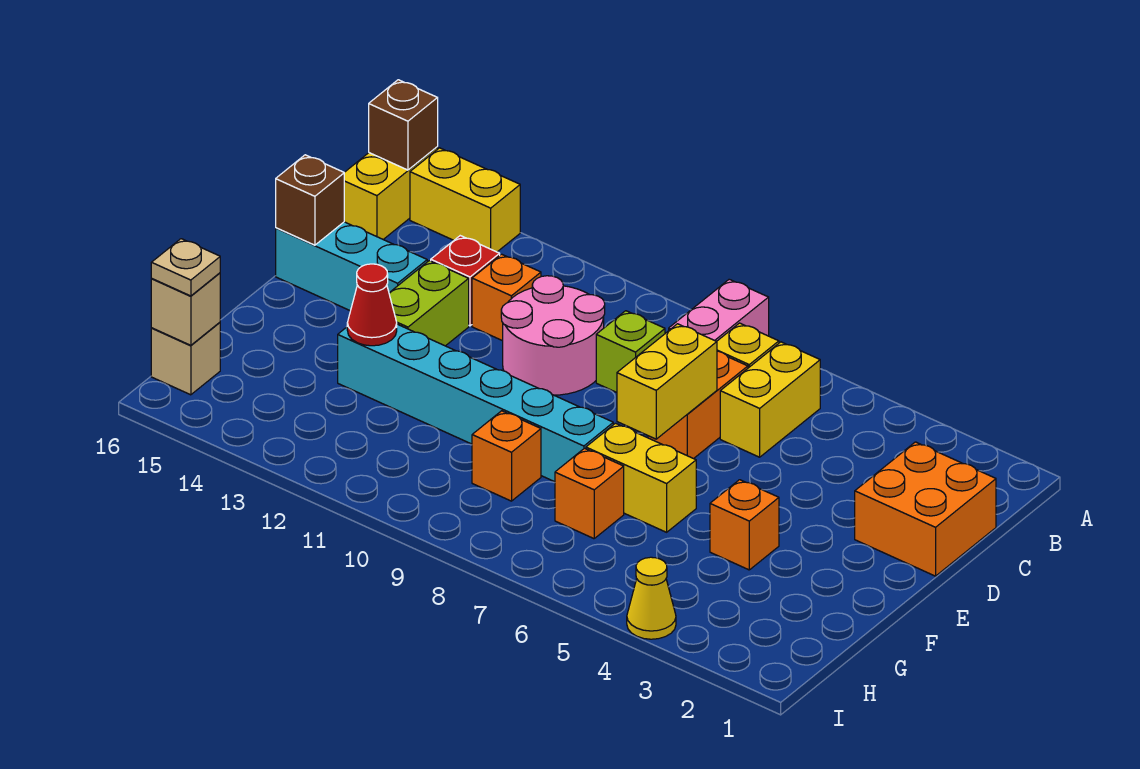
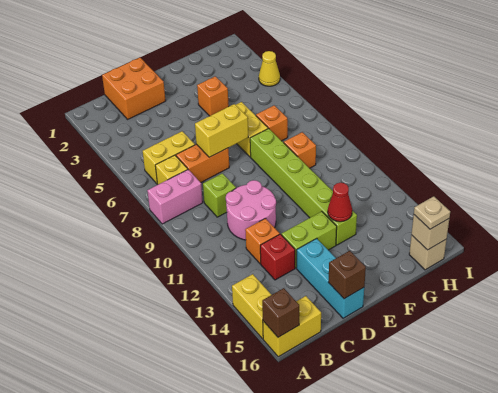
cyan 1x6 brick [338,324,613,482] -> lime 1x6 brick [250,128,357,245]

